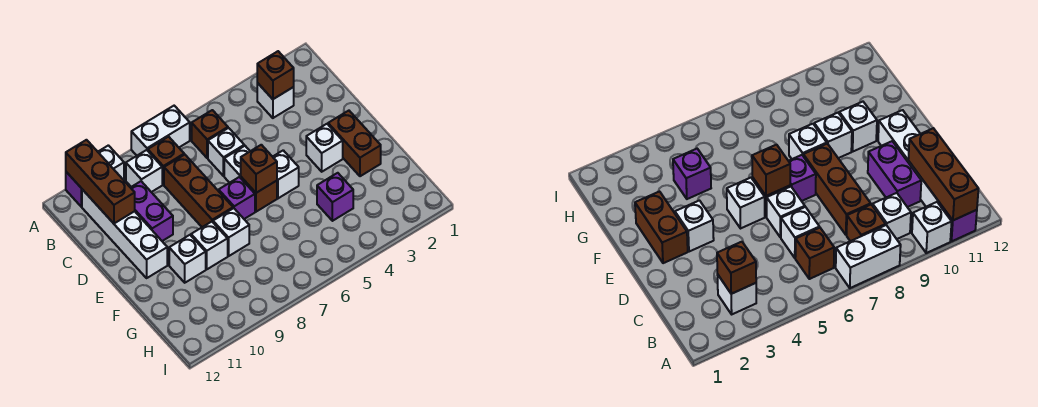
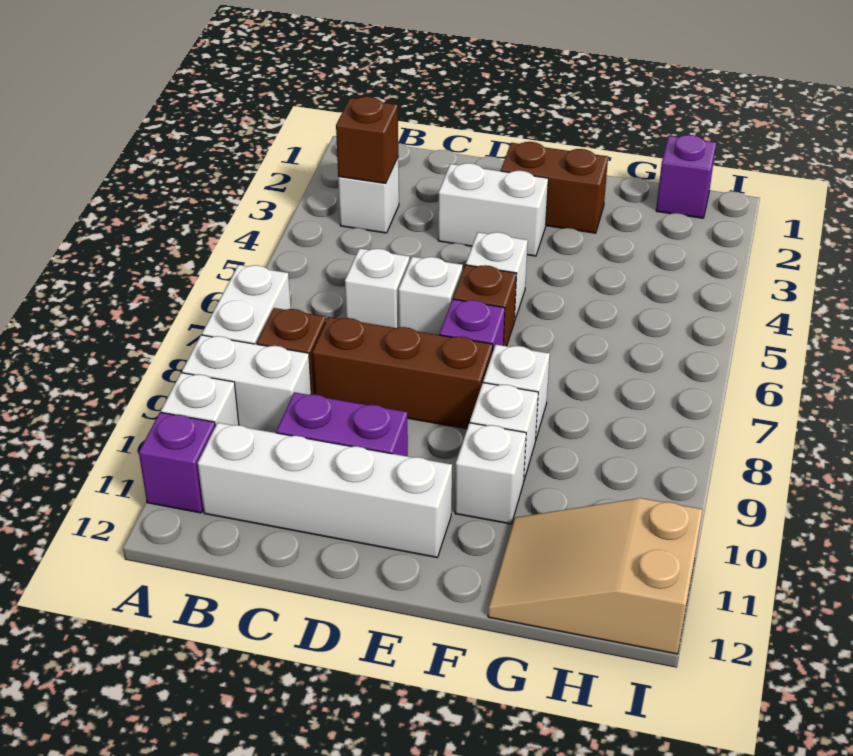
brown 1x3 brick [66,140,135,223] -> none
brown 1x1 brick [192,110,228,158] -> none
white 1x1 brick [126,150,162,192] -> white 1x2 brick [182,335,311,433]
white 1x1 brick [306,124,343,172] -> white 1x2 brick [438,163,548,256]
brown 1x1 brick [241,145,277,193] -> none
purple 1x1 brick [317,173,353,221] -> purple 1x1 brick moved to [656,135,716,218]
none -> tan 2x3 slope [488,498,703,654]

